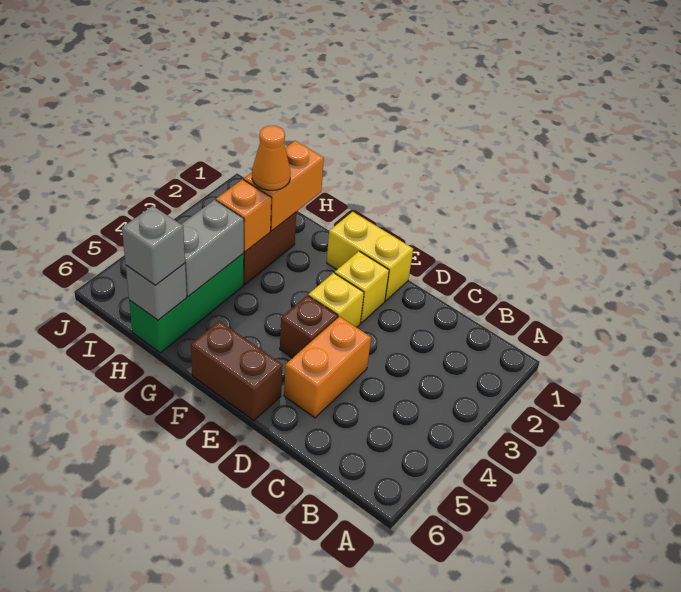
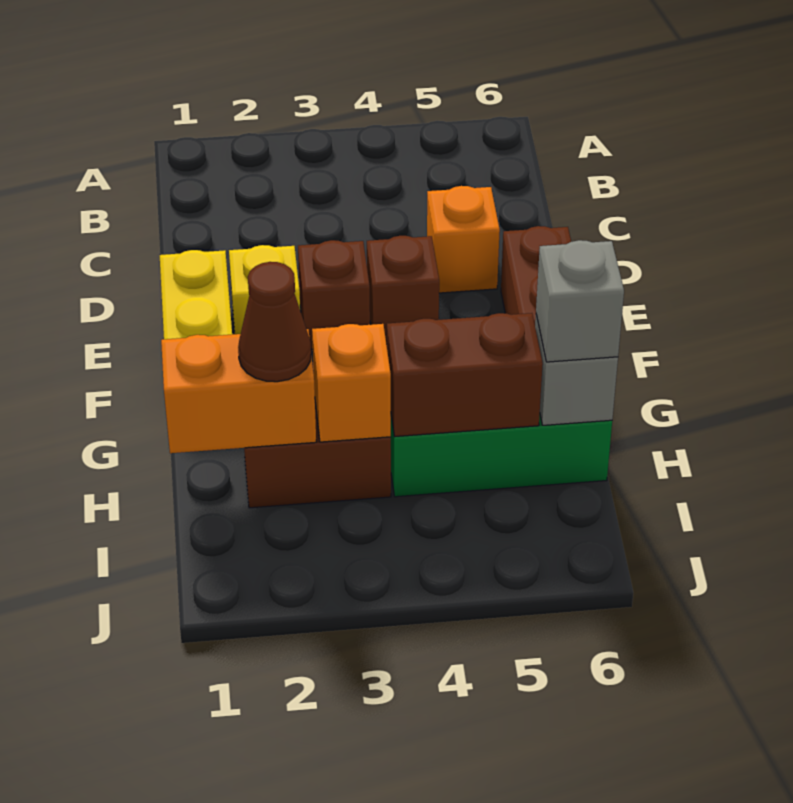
orange 1x2 brick [284,317,371,418] -> orange 1x1 brick [427,186,500,293]
yellow 1x1 brick [308,273,364,327] -> brown 1x1 brick [298,240,370,349]
orange 1x1 cone [252,126,290,190] -> brown 1x1 cone [238,262,311,382]
grey 1x2 brick [181,200,244,296] -> brown 1x2 brick [387,313,543,437]

